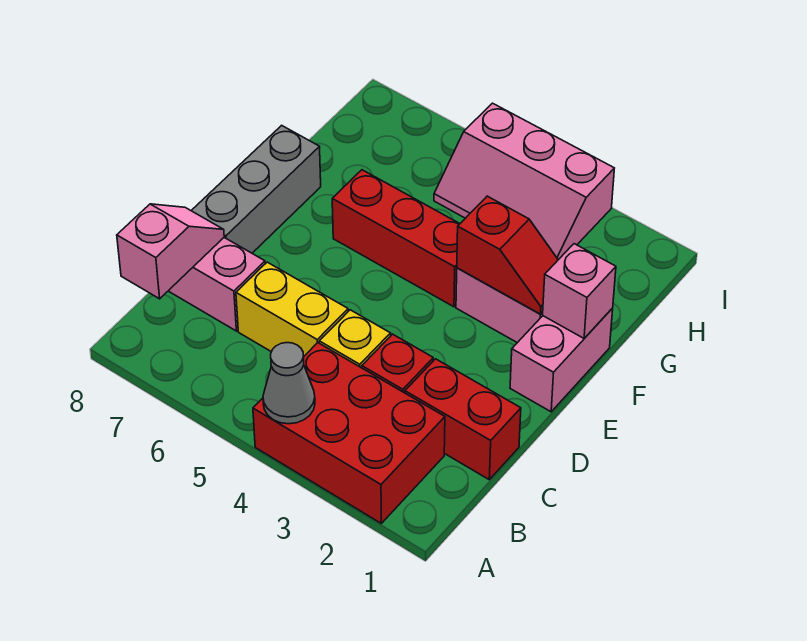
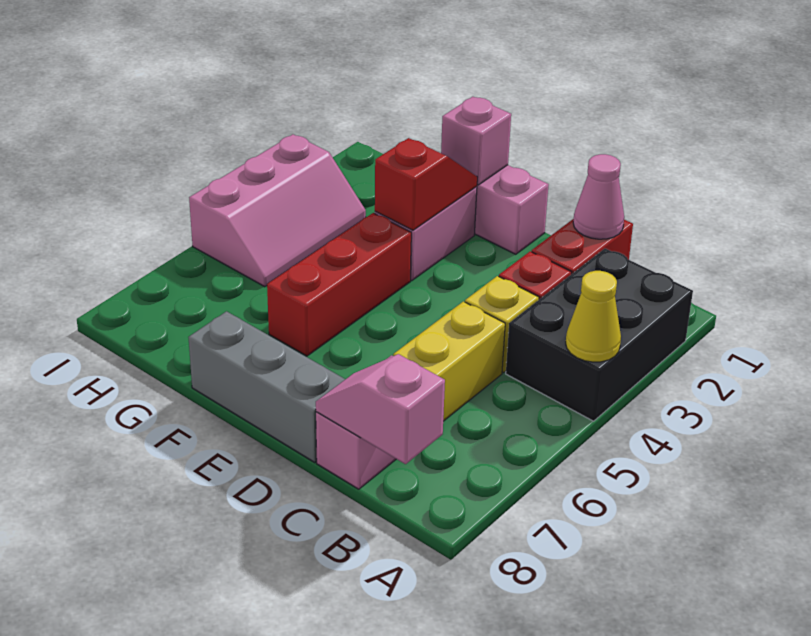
red 2x3 brick [253,343,445,523] -> black 2x3 brick [506,249,693,421]
grey 1x1 cone [263,343,315,424] -> yellow 1x1 cone [566,271,621,362]
none -> pink 1x1 cone [573,154,624,239]

